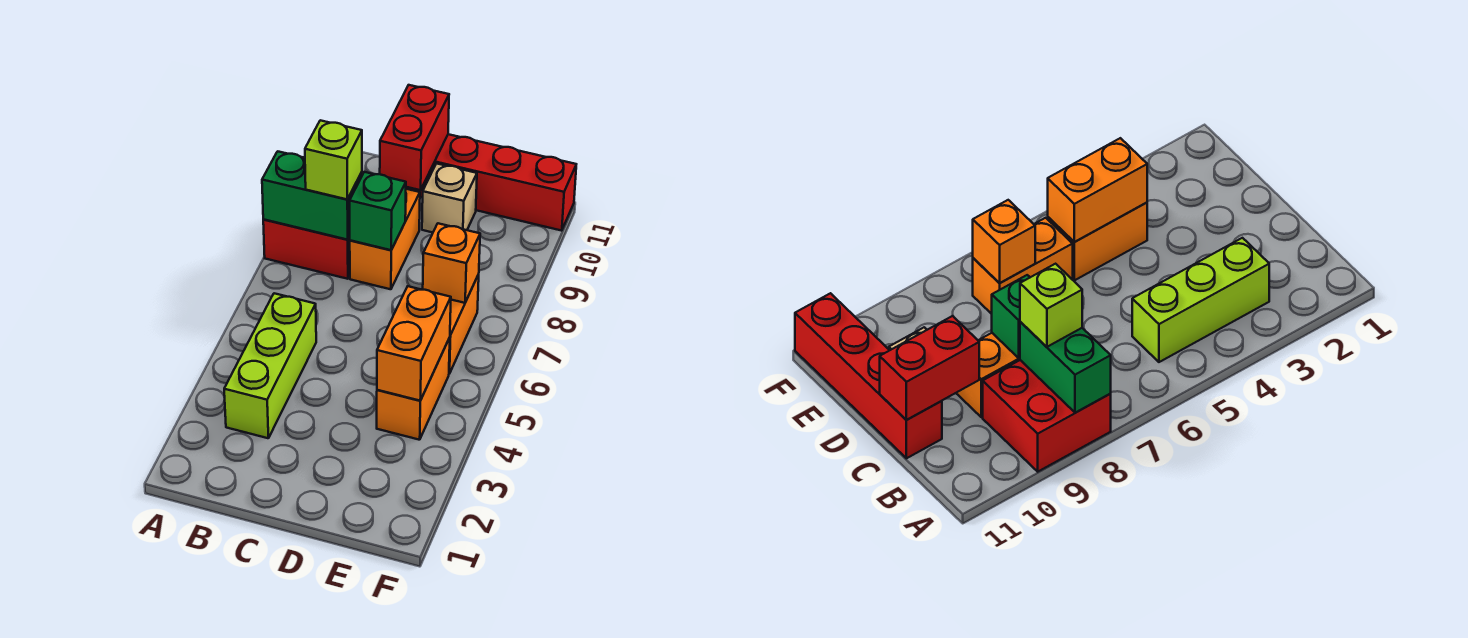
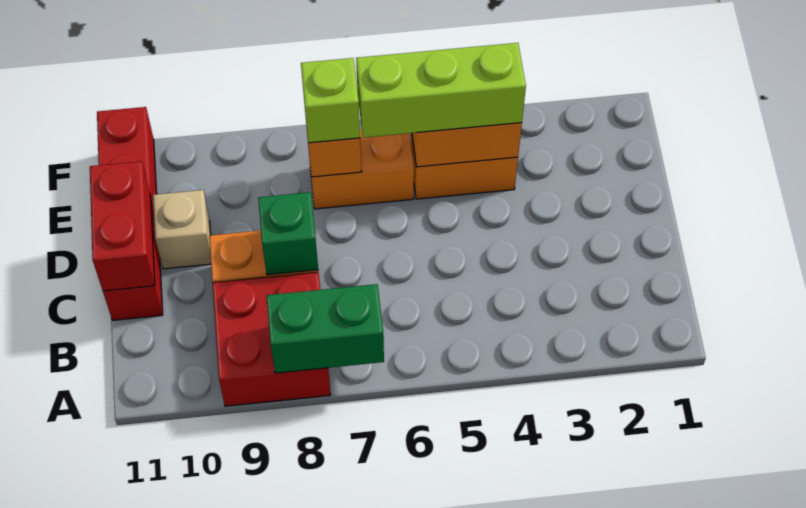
green 1x2 brick [262,151,362,240] -> green 1x2 brick turned to [266,284,384,373]
lime 1x3 brick [224,293,316,438] -> lime 1x3 brick moved to [356,43,526,138]
lime 1x1 brick [305,120,362,199] -> lime 1x1 brick moved to [301,58,360,143]
red 1x2 brick [380,85,449,190] -> red 1x2 brick turned to [90,161,155,291]

